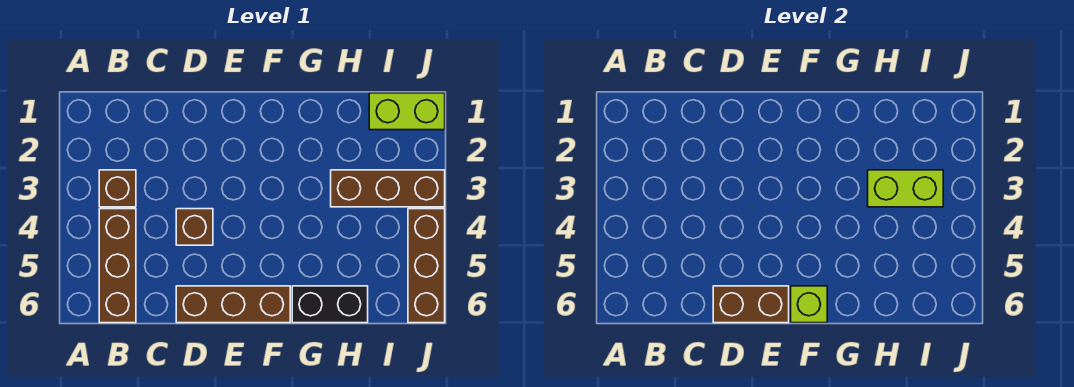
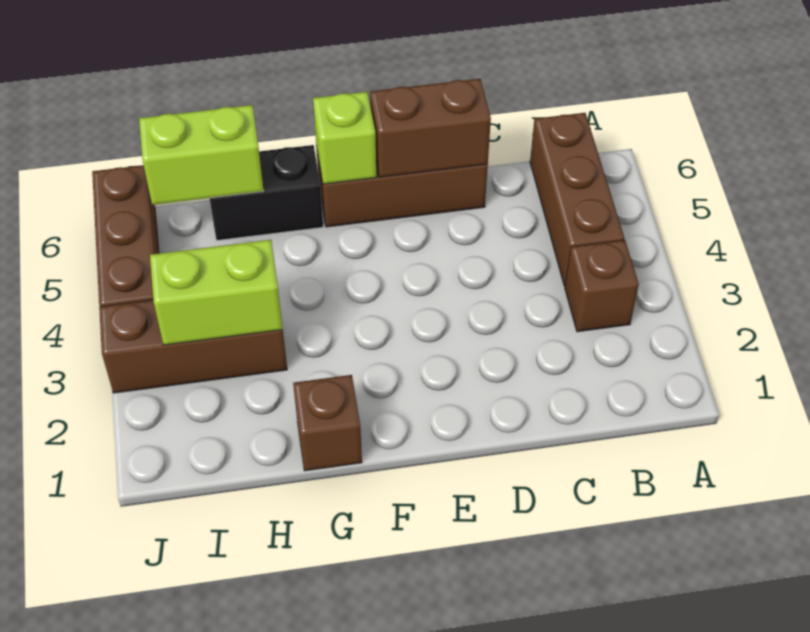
brown 1x1 brick [176,209,213,245] -> brown 1x1 brick moved to [293,375,362,471]
lime 1x2 brick [369,93,445,130] -> lime 1x2 brick moved to [139,105,264,205]

